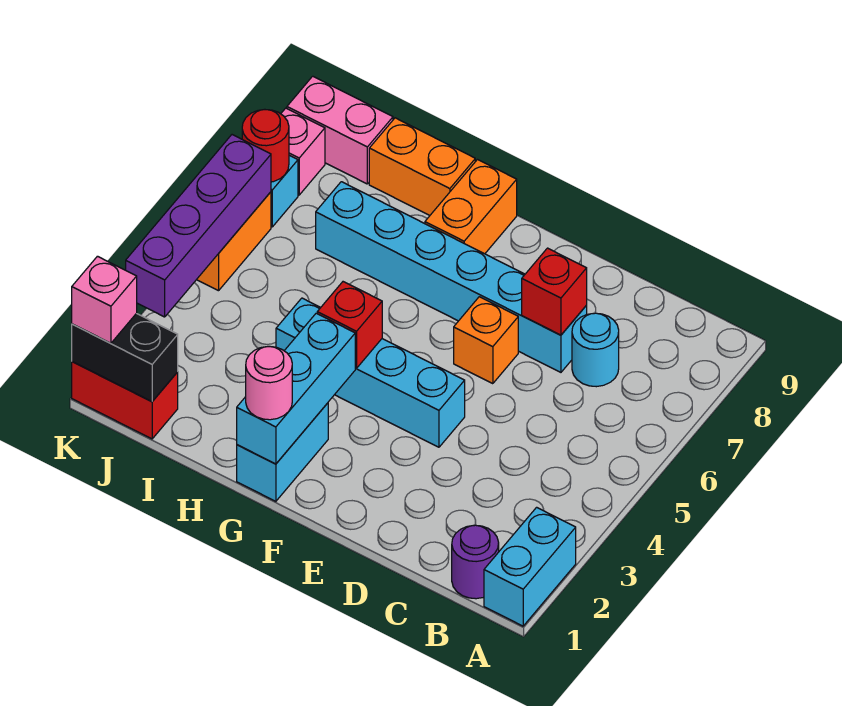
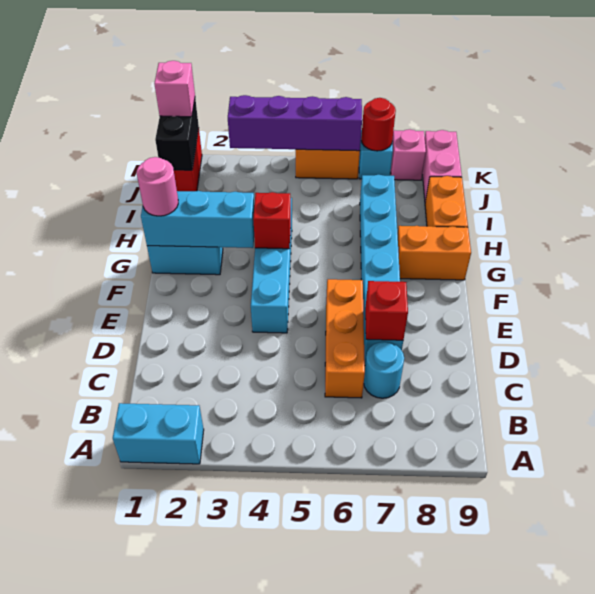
purple 1x1 round brick [452,525,499,599] -> none
orange 1x1 brick [454,297,518,384] -> orange 1x3 brick [325,279,365,398]

